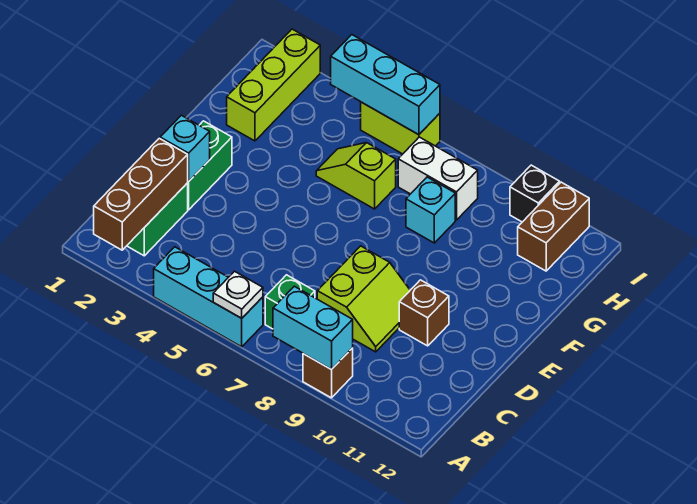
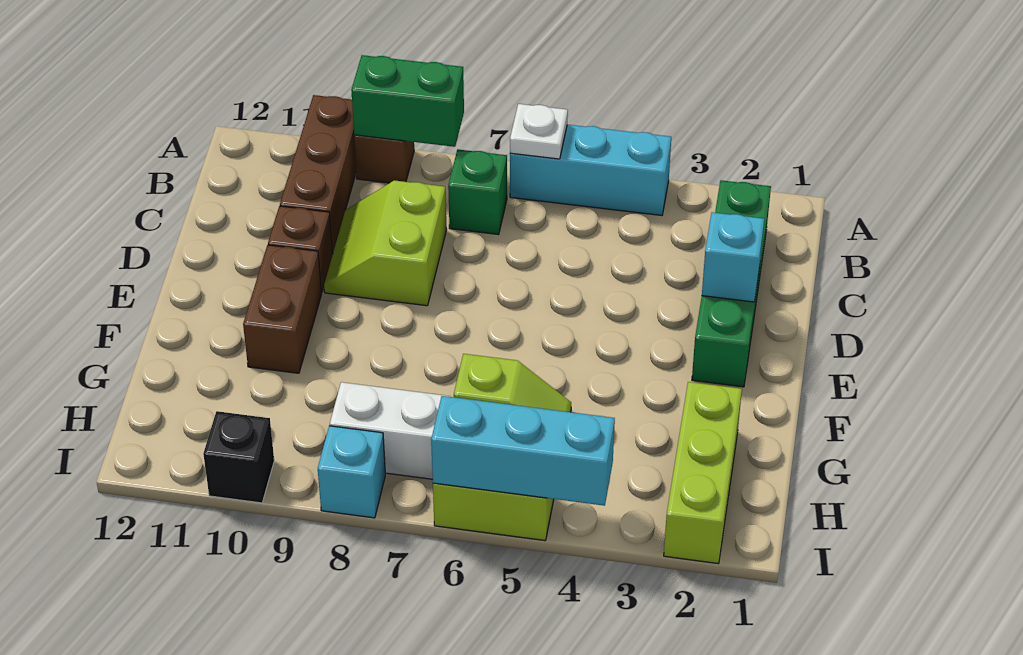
brown 1x3 brick [94,138,188,250] -> brown 1x3 brick moved to [280,95,356,254]
cyan 1x2 brick [273,286,353,370] -> green 1x2 brick [351,55,464,147]
cyan 1x1 brick [406,177,455,243] -> cyan 1x1 brick moved to [318,426,385,518]
brown 1x2 brick [518,182,589,271] -> brown 1x2 brick moved to [243,245,322,373]

